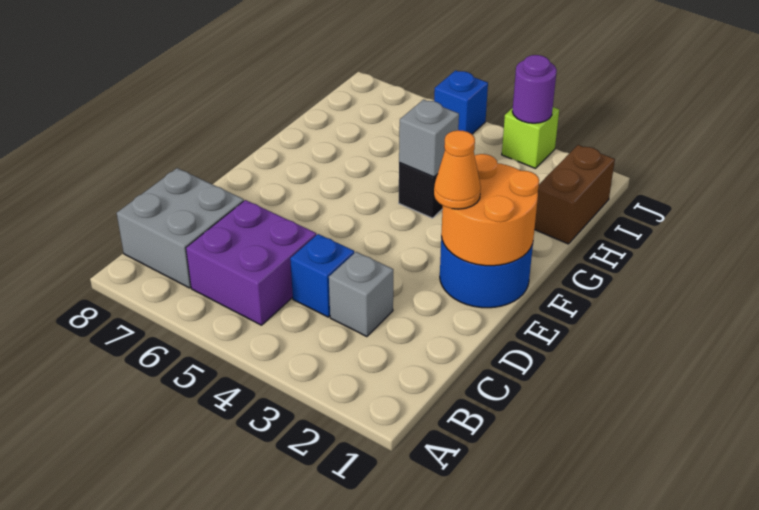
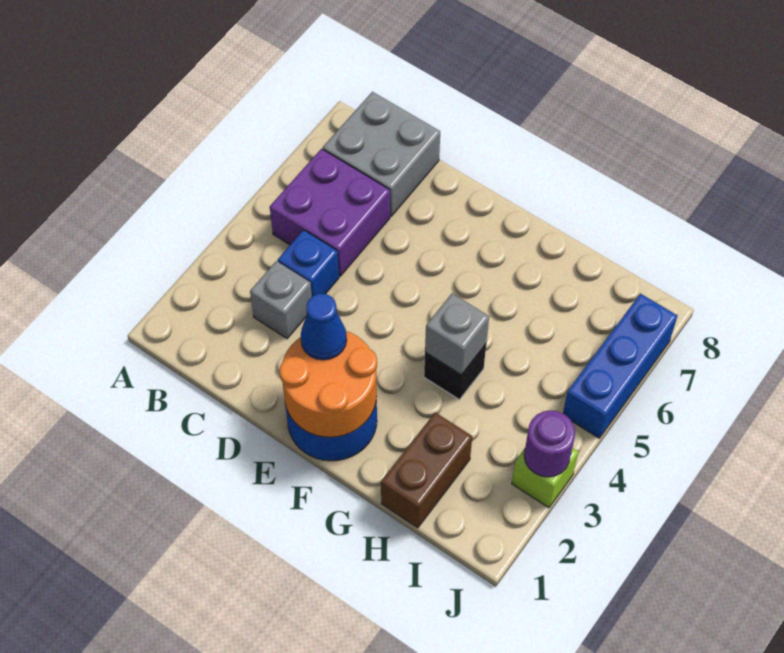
orange 1x1 cone [434,130,481,209] -> blue 1x1 cone [301,294,347,360]
brown 1x2 brick [534,145,615,244] -> brown 1x2 brick turned to [381,412,472,528]
blue 1x1 brick [434,70,488,134] -> blue 1x3 brick [563,294,678,438]

